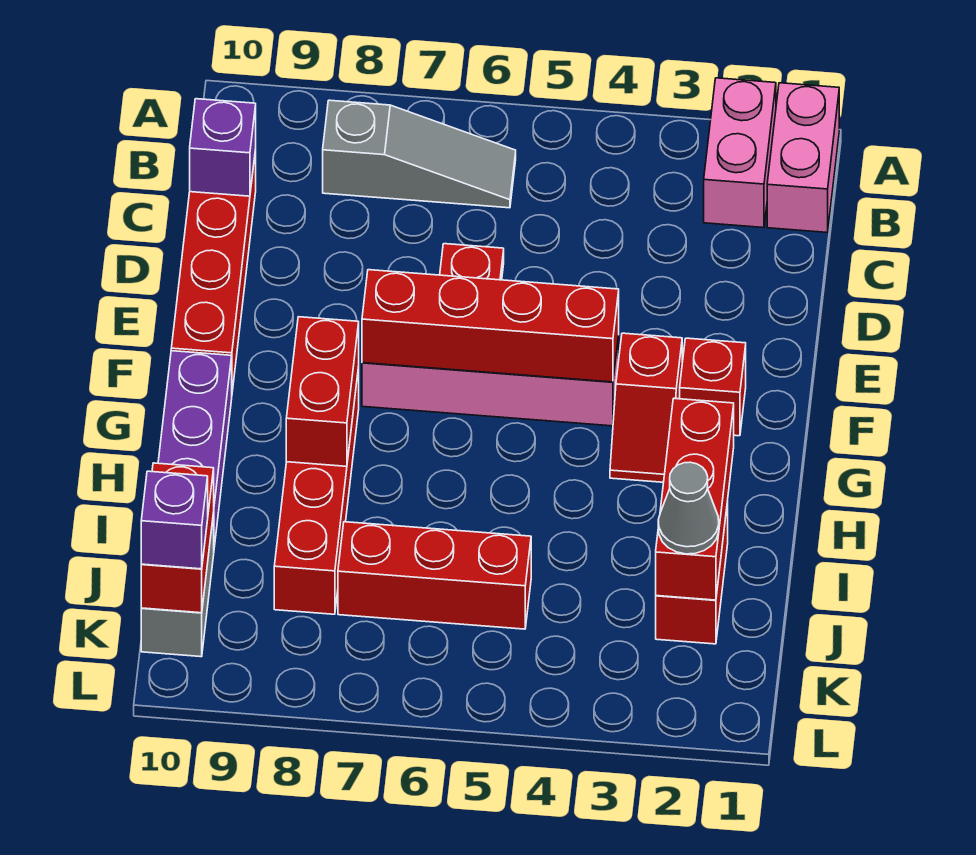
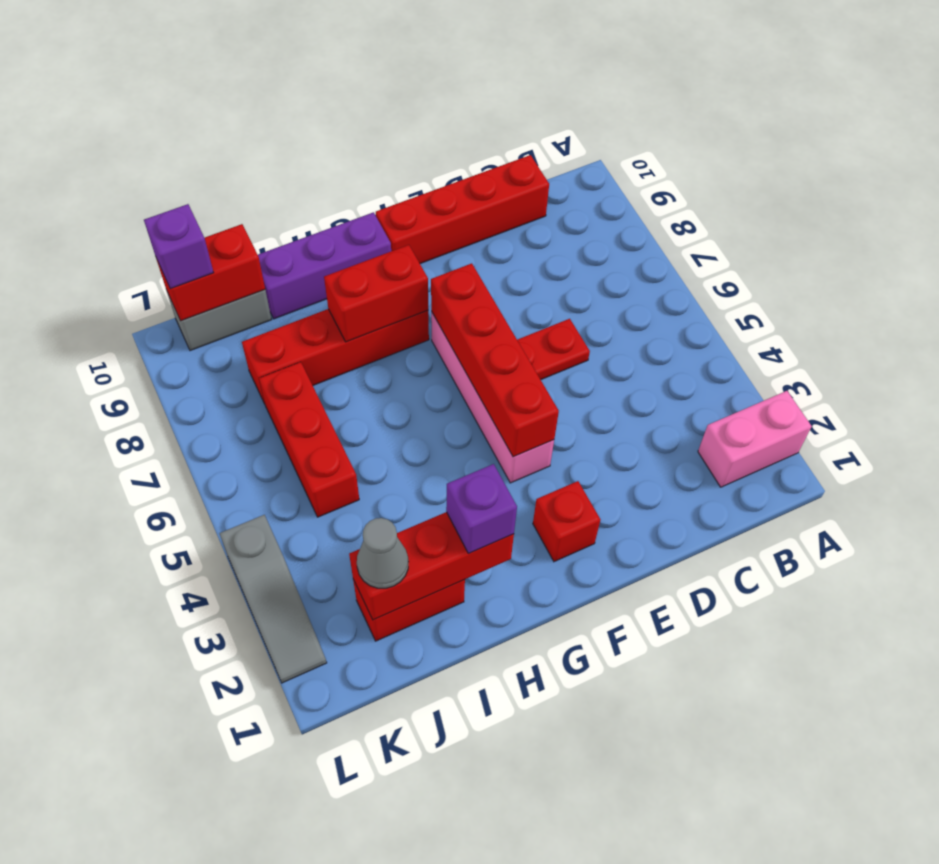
pink 1x2 brick [767,83,839,232] -> none
grey 1x3 slope [323,100,516,208] -> grey 1x3 slope moved to [220,515,327,683]
purple 1x1 brick [190,99,256,196] -> purple 1x1 brick moved to [446,464,517,554]
red 1x2 slope [610,333,682,482] -> none

